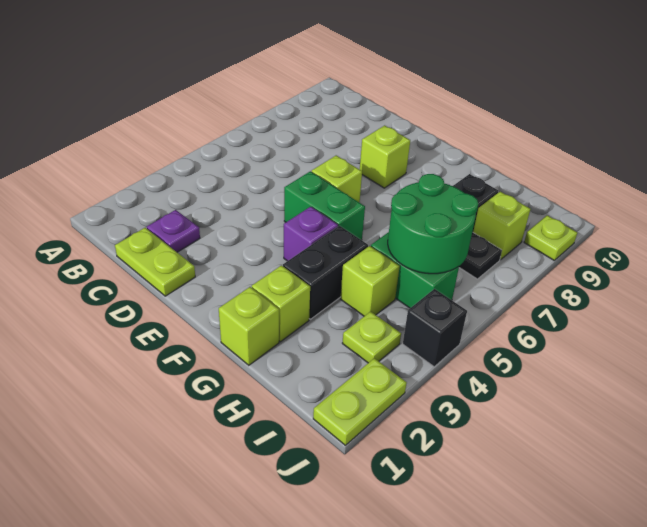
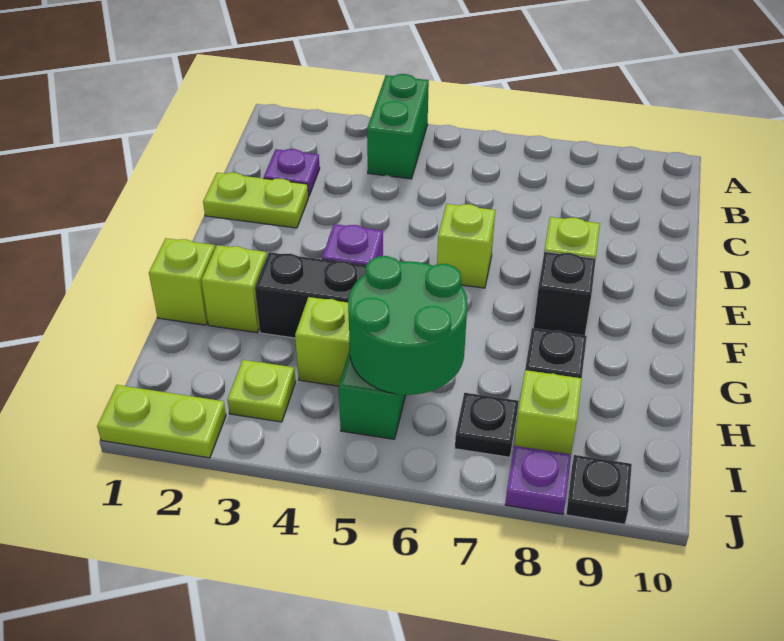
lime 1x2 plate [115,228,195,296] -> lime 1x2 plate turned to [203,173,308,228]
green 1x2 brick [284,171,365,240] -> green 1x2 brick moved to [367,74,429,179]
black 1x1 brick [403,289,467,367] -> black 1x1 brick moved to [534,252,596,335]
none -> purple 1x1 plate [505,446,571,514]
lime 1x1 plate [524,215,577,260] -> black 1x1 plate [566,455,632,524]

